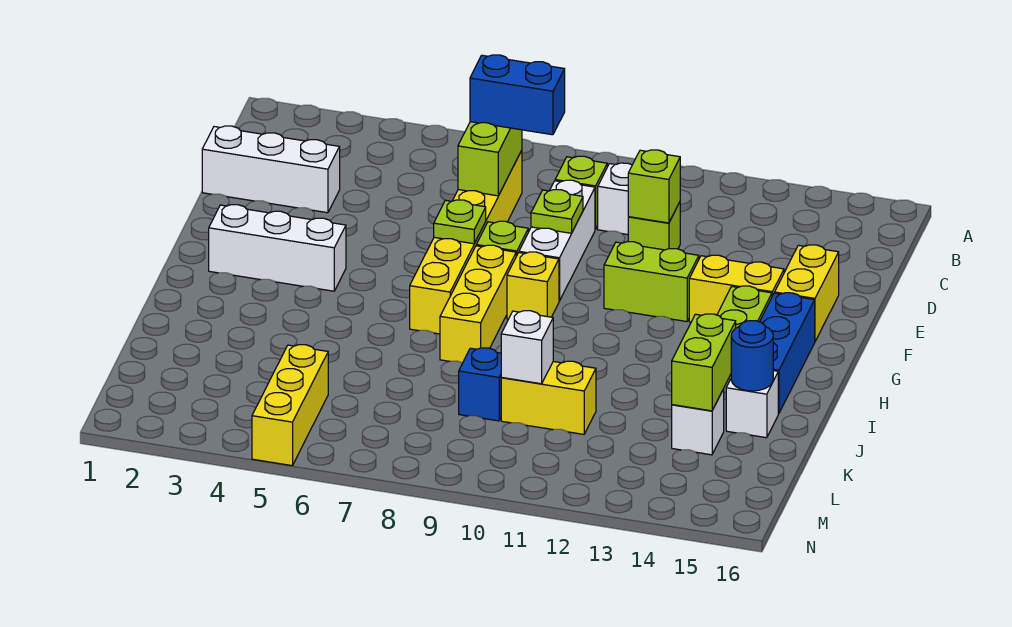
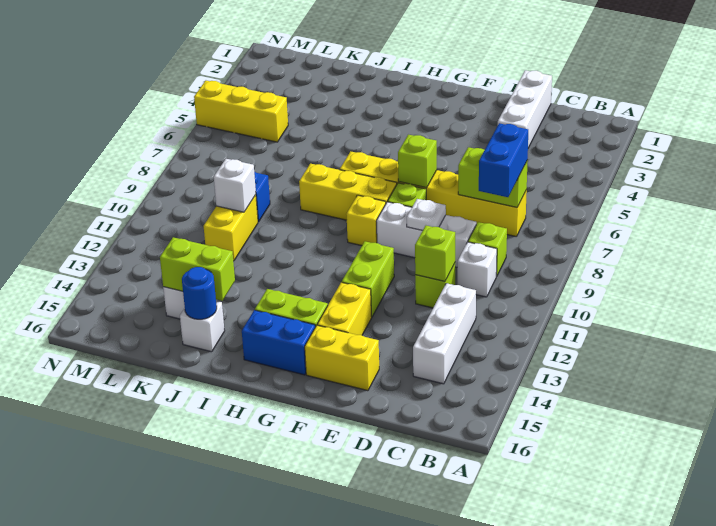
lime 1x1 plate [531,190,583,233] -> white 1x1 plate [407,199,446,231]
lime 1x1 plate [434,200,486,244] -> lime 1x1 brick [398,135,437,188]
white 1x3 brick [209,205,346,291] -> white 1x3 brick moved to [413,283,476,384]
blue 1x3 brick [760,293,815,414] -> blue 1x2 brick [242,310,315,375]

